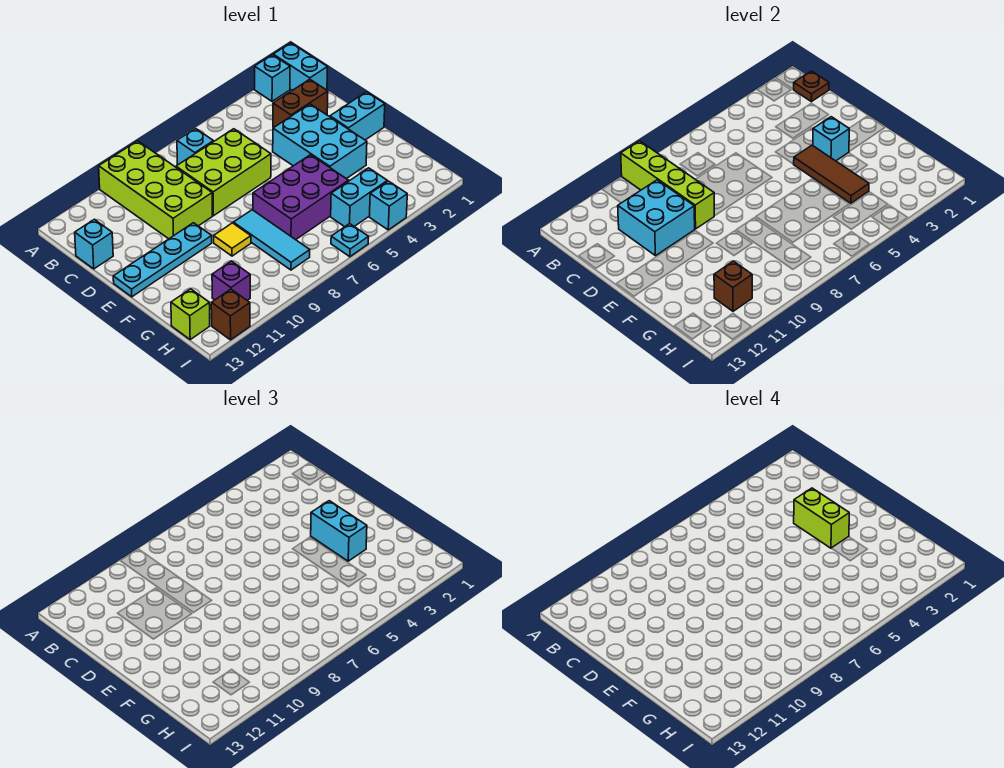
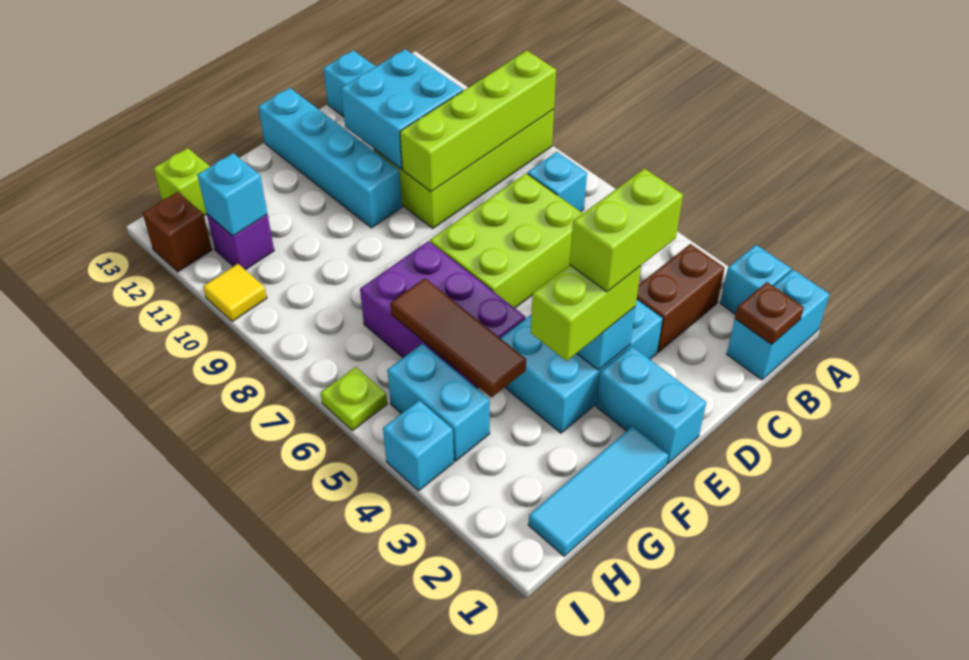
brown 1x2 brick [273,79,328,127] -> brown 1x2 brick turned to [637,244,725,352]
lime 2x3 brick [176,129,271,216] -> lime 2x3 brick turned to [430,173,583,308]
cyan 1x2 brick [311,501,367,561] -> lime 1x2 brick [531,265,641,361]
brown 1x3 tile [794,145,869,203] -> brown 1x3 tile turned to [391,278,526,397]
cyan 1x4 plate [113,223,212,297] -> cyan 1x4 brick [258,88,402,228]
cyan 1x3 tile [233,210,310,270] -> cyan 1x3 tile moved to [528,426,668,556]
yellow 1x1 tile [214,223,251,256] -> yellow 1x1 tile moved to [203,264,267,322]
brown 1x1 brick [714,261,752,311] -> cyan 1x1 brick [198,153,267,236]
cyan 1x1 plate [331,224,369,257] -> lime 1x1 plate [321,367,387,430]

